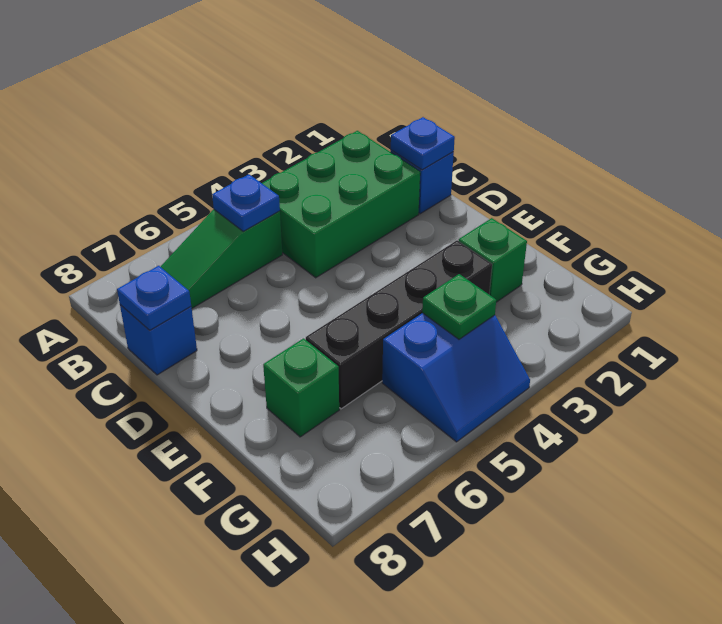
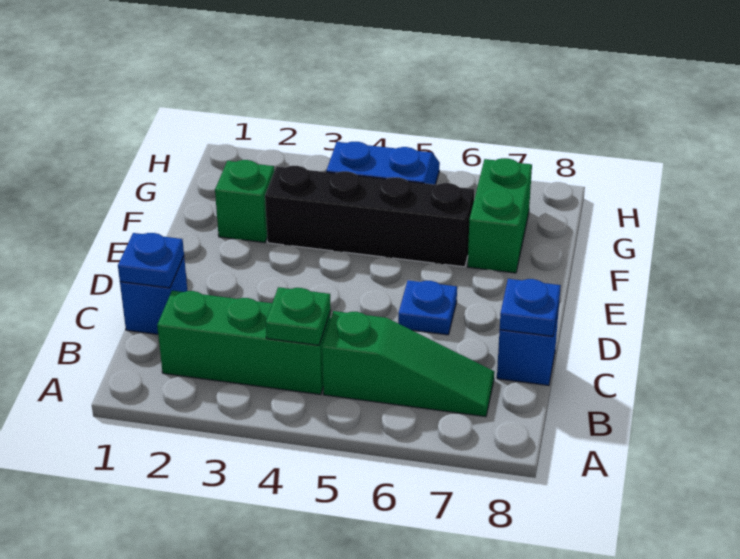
green 2x3 brick [262,131,420,278] -> green 1x3 brick [157,291,331,395]
blue 1x1 plate [212,174,280,232] -> blue 1x1 plate moved to [398,280,457,335]
green 1x1 brick [263,338,339,437] -> green 1x2 brick [468,158,532,273]
green 1x1 plate [422,274,496,339] -> green 1x1 plate moved to [266,287,331,345]

